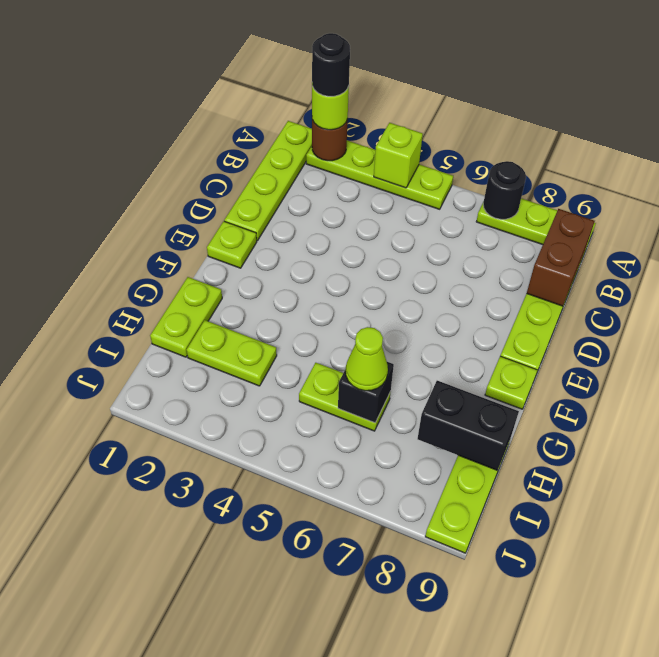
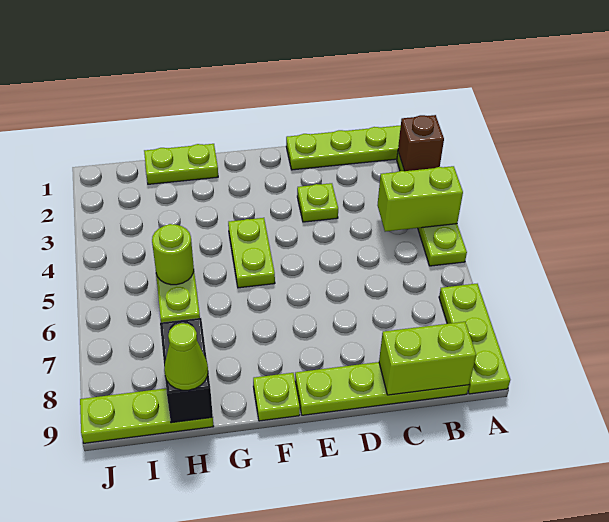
brown 1x1 round brick [312,119,348,161] -> brown 1x1 brick [398,115,444,171]
lime 1x1 round brick [312,86,349,130] -> lime 1x1 round brick moved to [152,224,194,285]
black 1x1 round brick [312,33,350,96] -> none
lime 1x1 brick [374,123,423,188] -> lime 1x2 brick [377,166,463,232]
black 1x1 round brick [483,161,526,219] -> none
brown 1x2 brick [527,209,595,306] -> lime 1x2 brick [379,322,476,395]
lime 1x1 plate [207,221,257,268] -> lime 1x1 plate moved to [297,183,338,222]
lime 1x2 plate [187,320,277,386] -> lime 1x2 plate moved to [228,218,275,288]
black 1x1 brick [338,362,394,423] -> none
lime 1x1 cone [346,327,388,391] -> lime 1x1 cone moved to [164,323,208,390]

